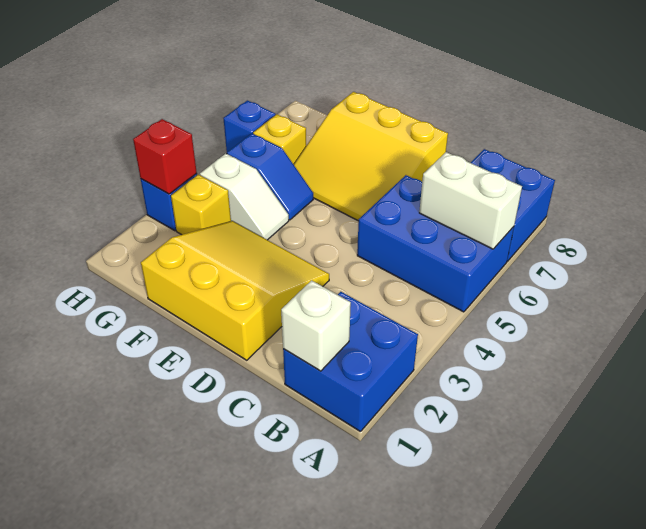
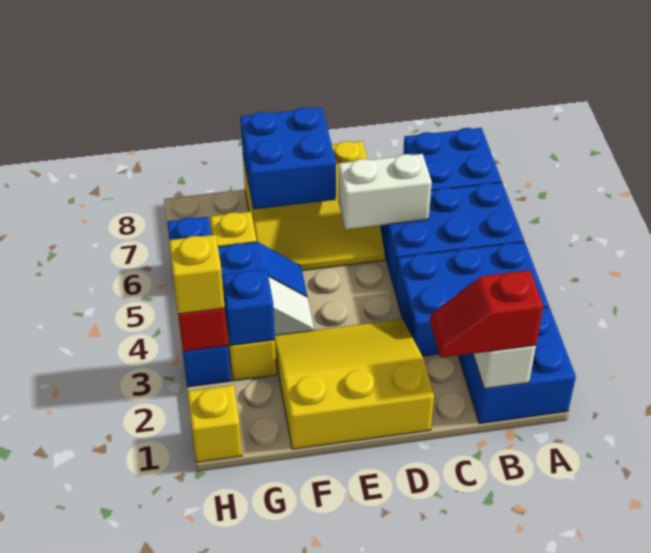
none -> blue 2x3 brick [395,242,549,356]
white 1x2 brick [419,152,522,249] -> white 1x2 brick moved to [338,154,432,229]
none -> red 1x2 slope [430,270,543,358]
none -> blue 2x2 brick [240,107,336,209]
none -> blue 1x1 brick [222,269,275,346]
none -> yellow 1x1 brick [188,385,242,462]
none -> yellow 1x1 brick [169,235,225,314]

